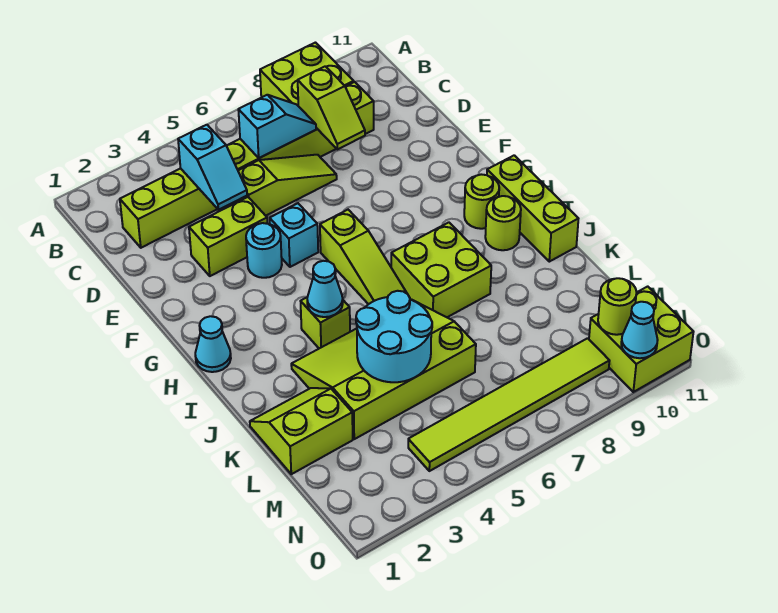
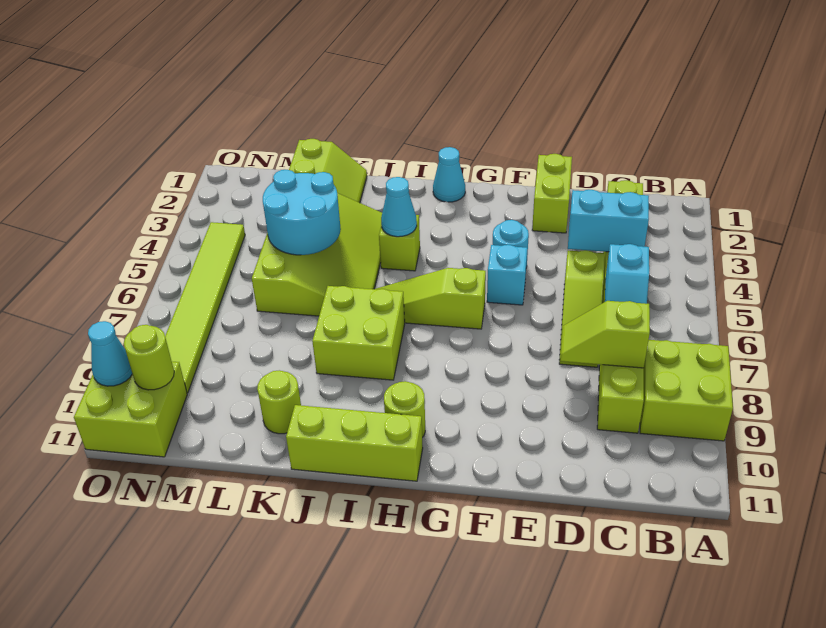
cyan 1x2 slope [178,125,247,210] -> cyan 1x2 brick [568,190,649,252]
lime 1x2 brick [189,197,267,276] -> lime 1x2 brick moved to [532,154,572,233]
lime 1x1 round brick [485,196,521,250] -> lime 1x1 round brick moved to [257,370,301,434]

